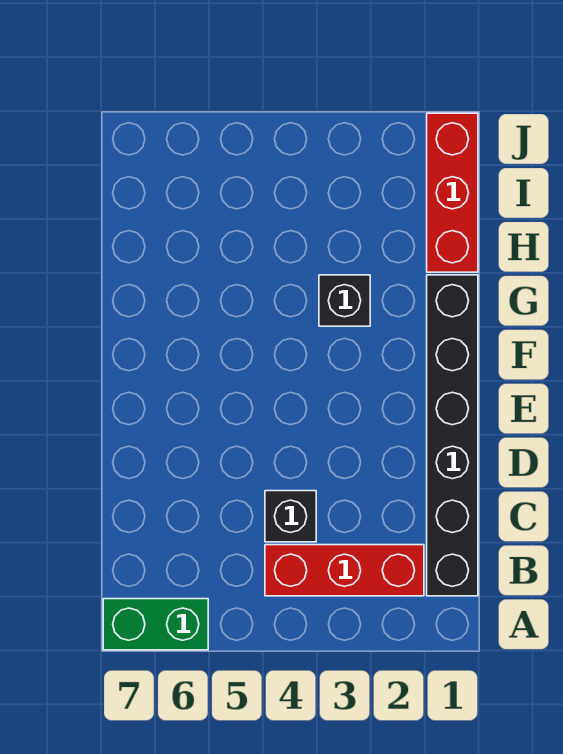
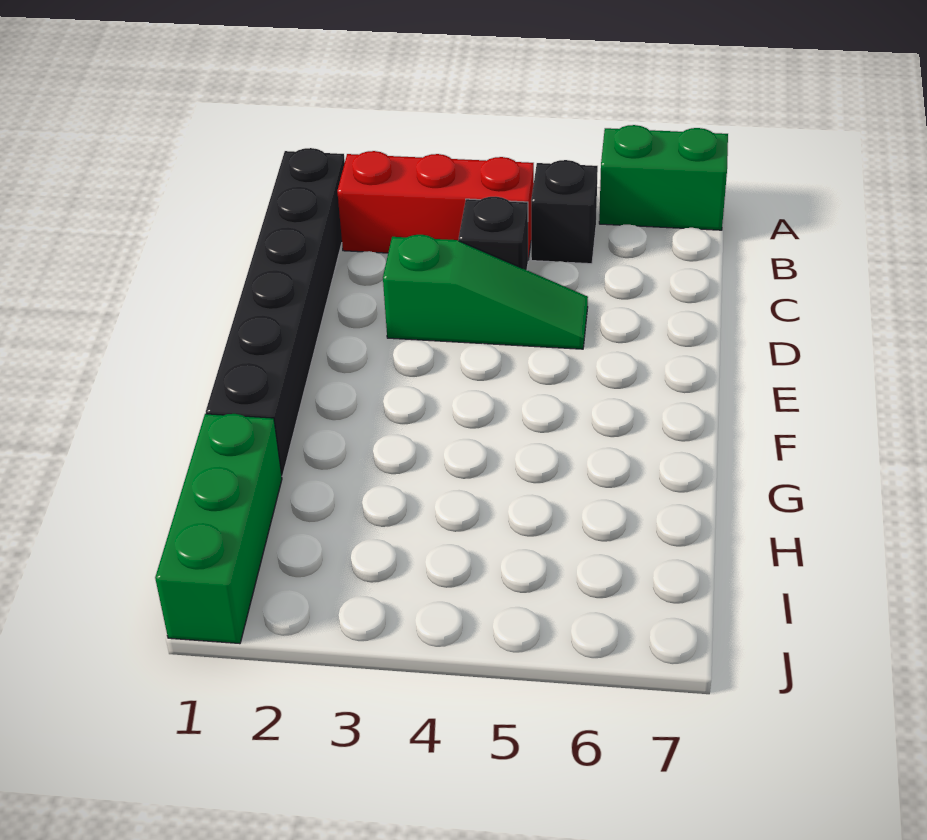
none -> green 1x3 slope [383,235,588,349]
black 1x1 brick [319,275,370,326] -> black 1x1 brick moved to [531,160,598,264]
red 1x3 brick [427,113,478,272] -> green 1x3 brick [155,414,282,644]

